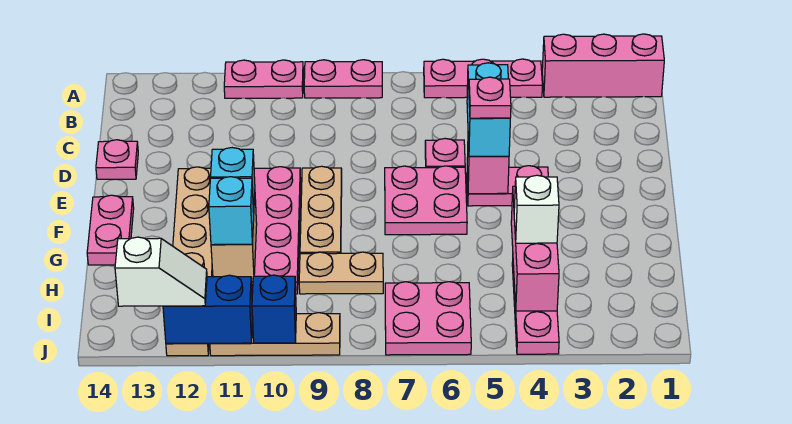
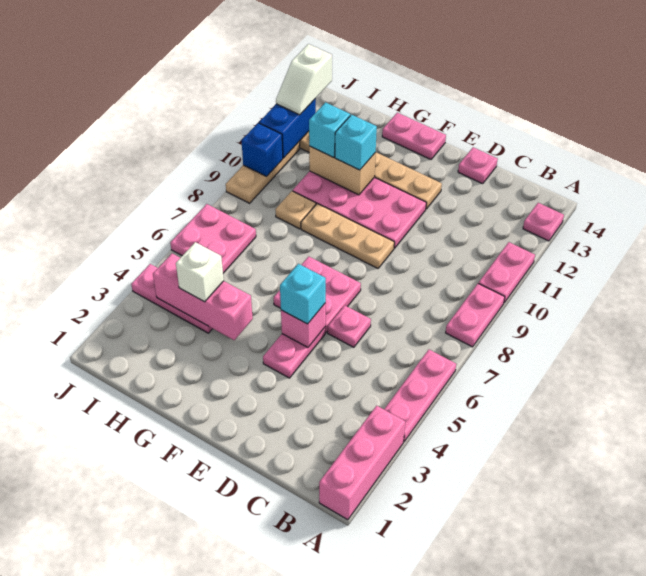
cyan 1x2 brick [467,63,510,156] -> cyan 1x1 brick [280,264,326,324]
pink 1x1 plate [469,77,511,118] -> pink 1x1 plate moved to [523,203,564,241]
tan 1x2 plate [299,252,383,294] -> tan 1x1 plate [275,191,316,229]

